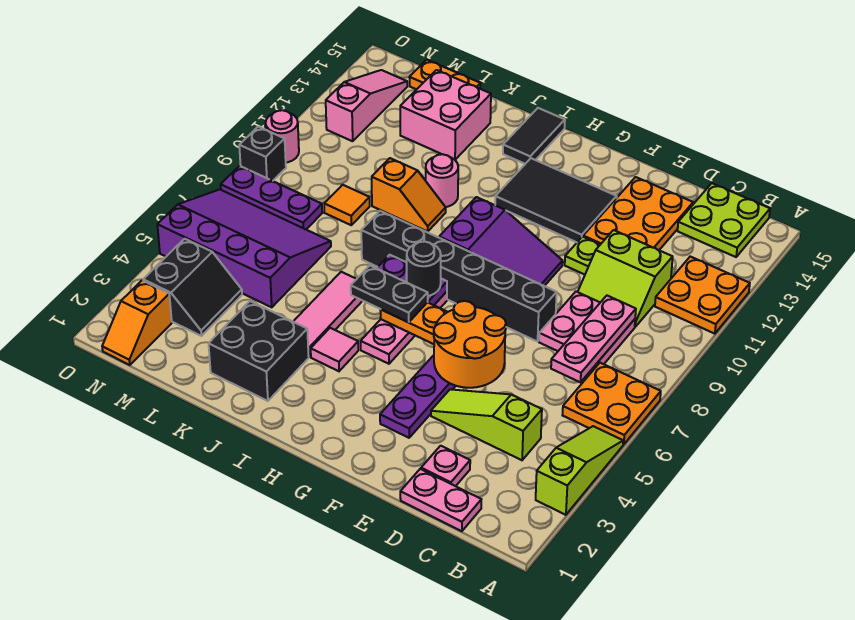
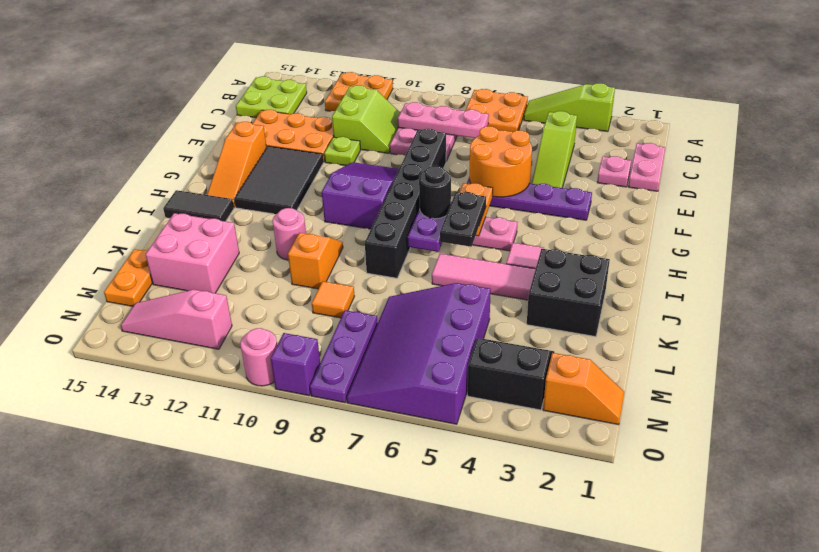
none -> orange 1x3 slope [207,122,267,207]
black 1x1 brick [239,127,286,181] -> purple 1x1 brick [271,333,320,396]

